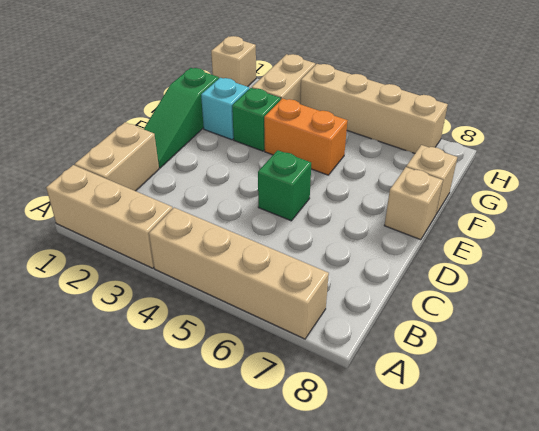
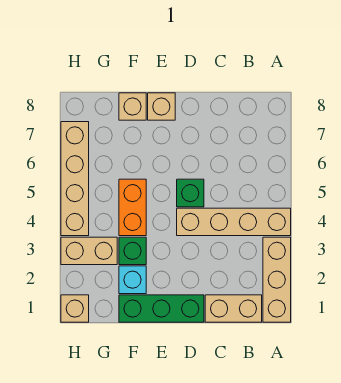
tan 1x4 brick [149,208,329,339] -> tan 1x4 brick turned to [177,208,291,236]
green 1x3 slope [144,68,219,168] -> green 1x3 brick [119,295,204,322]

